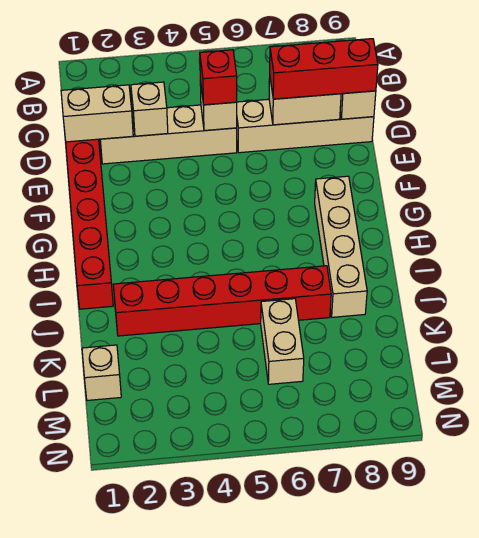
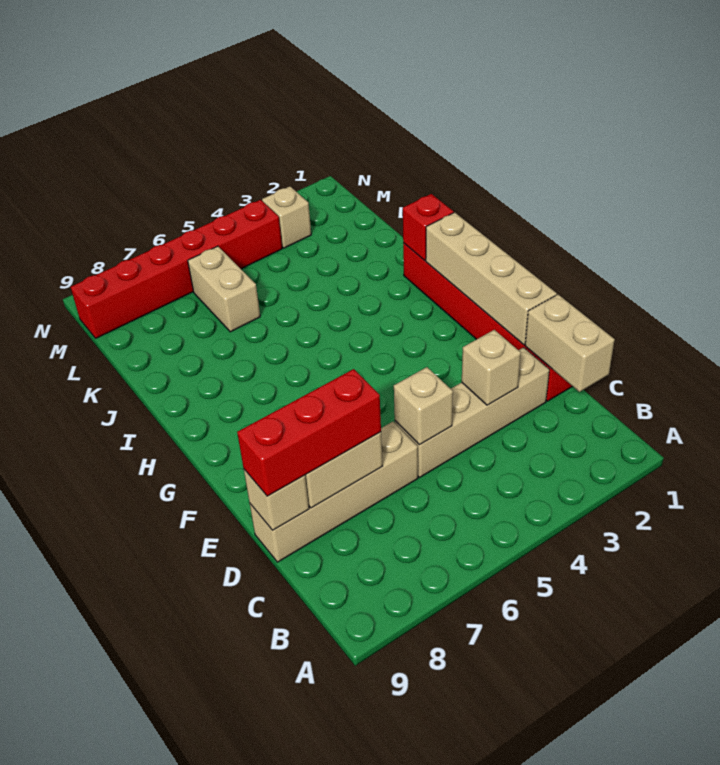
tan 1x2 brick [61,85,133,142] -> tan 1x2 brick turned to [525,295,615,392]
red 1x1 brick [200,50,237,105] -> red 1x1 brick moved to [403,194,454,261]
tan 1x4 brick [315,176,367,317] -> tan 1x4 brick moved to [426,212,557,345]
red 1x6 brick [113,266,331,336] -> red 1x6 brick moved to [71,200,282,338]
tan 1x1 brick [82,345,121,400] -> tan 1x1 brick moved to [262,186,311,248]

